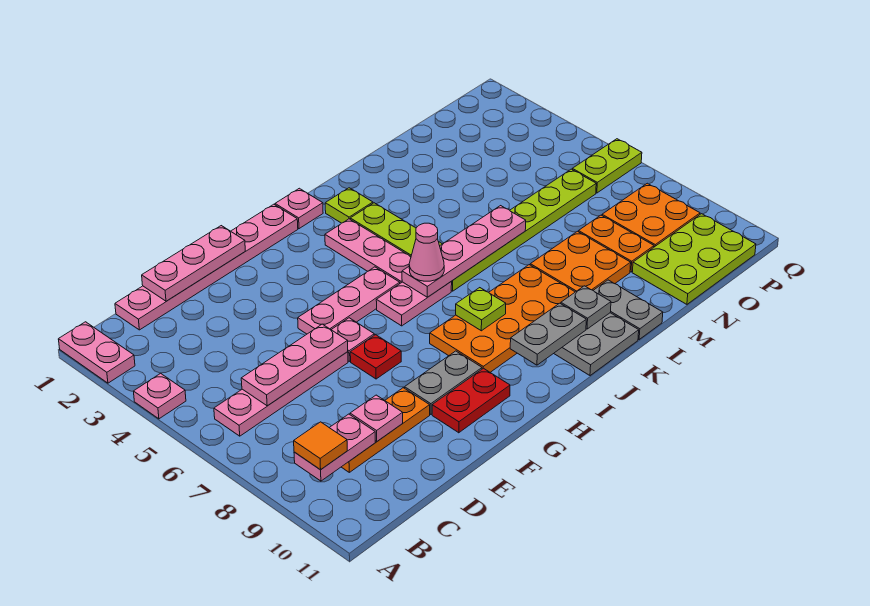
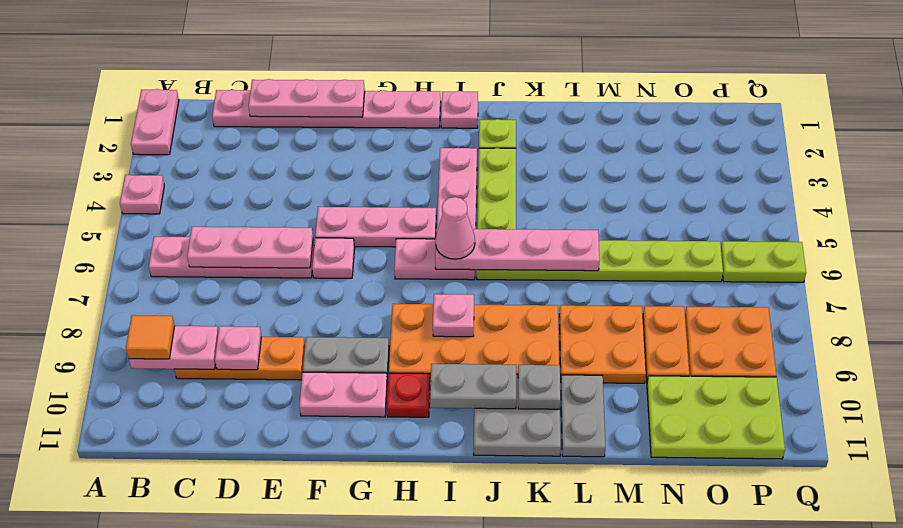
red 1x1 plate [350,335,401,379] -> red 1x1 plate moved to [387,373,430,417]
red 1x2 plate [432,368,510,433] -> pink 1x2 plate [299,372,387,417]
lime 1x1 plate [456,288,506,331] -> pink 1x1 plate [433,294,474,337]

